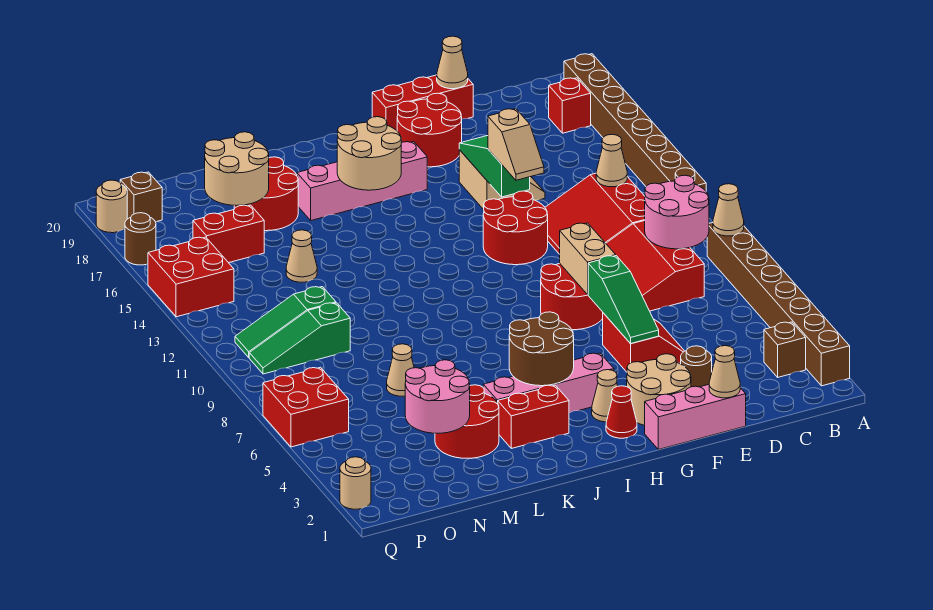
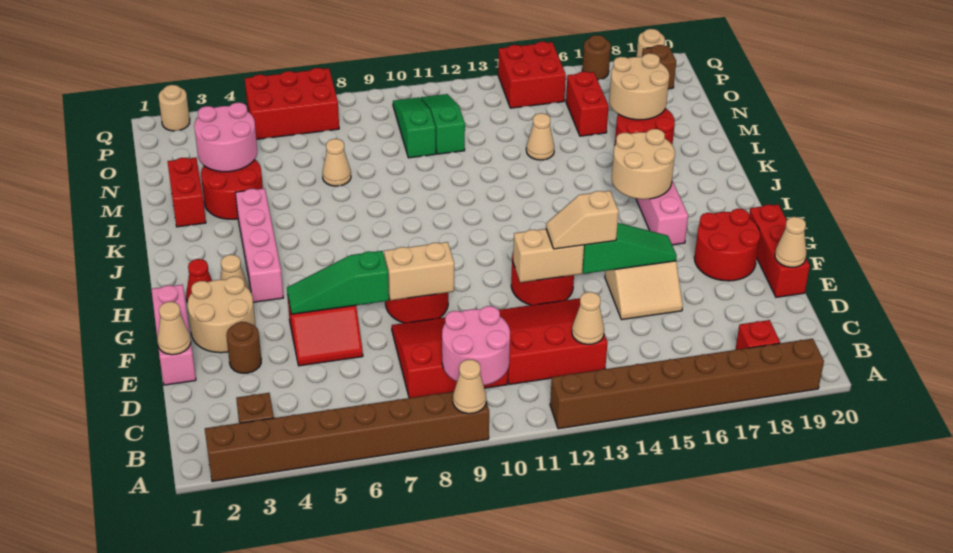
none -> tan 1x2 brick [513,229,584,283]
brown 2x2 round brick [509,312,574,386] -> none
red 1x2 brick [498,385,569,448] -> red 1x2 brick moved to [167,158,206,227]
red 2x2 brick [263,367,349,447] -> red 2x3 brick [245,68,339,139]

